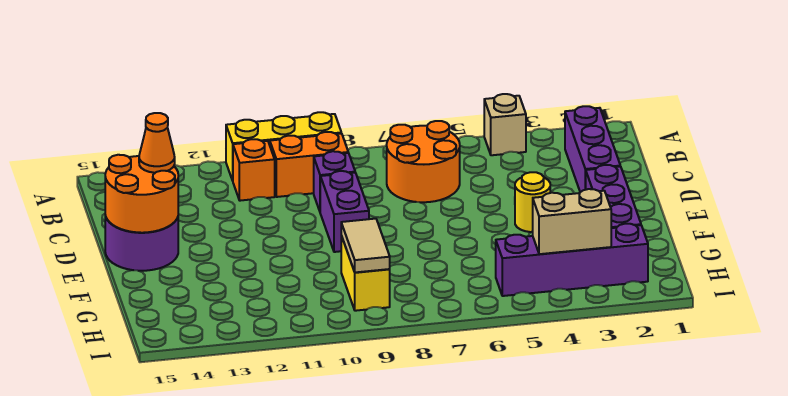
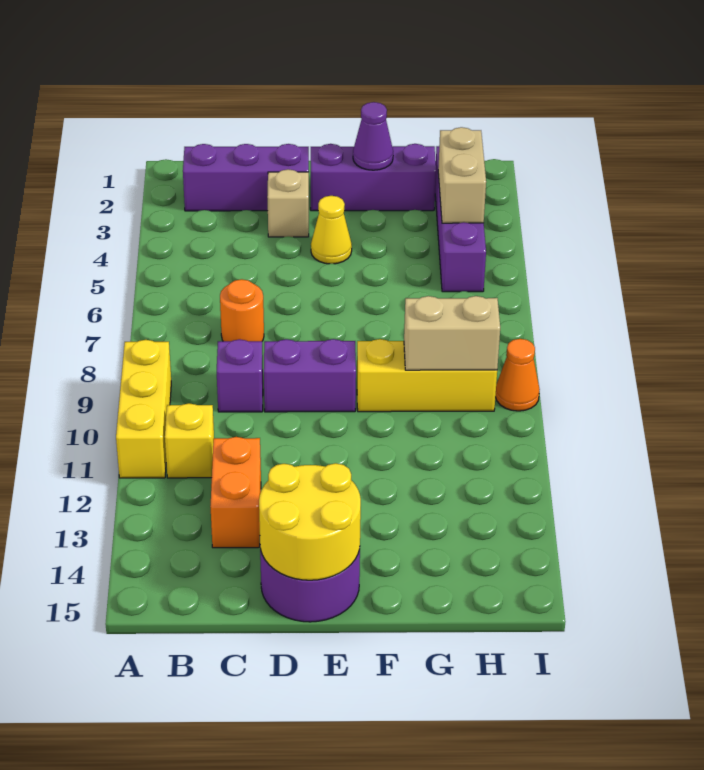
tan 1x1 brick [484,94,526,155] -> tan 1x1 brick moved to [267,169,309,237]
orange 2x2 round brick [387,121,460,202] -> orange 1x1 round brick [220,279,264,341]
orange 1x2 brick [270,132,348,197] -> orange 1x2 brick moved to [210,437,261,548]
orange 1x1 brick [233,139,275,201] -> yellow 1x1 brick [165,403,214,478]
orange 2x2 round brick [105,155,178,233] -> yellow 2x2 round brick [259,463,361,580]
orange 1x1 cone [139,113,175,173] -> orange 1x1 cone moved to [495,339,540,411]
yellow 1x1 round brick [515,172,550,232] -> yellow 1x1 cone [311,196,352,264]
none -> purple 1x1 cone [353,102,393,170]
yellow 1x2 brick [341,236,390,311] -> yellow 1x3 brick [357,339,497,412]
tan 1x2 tile [341,219,390,272] -> tan 1x2 brick [404,296,500,370]

